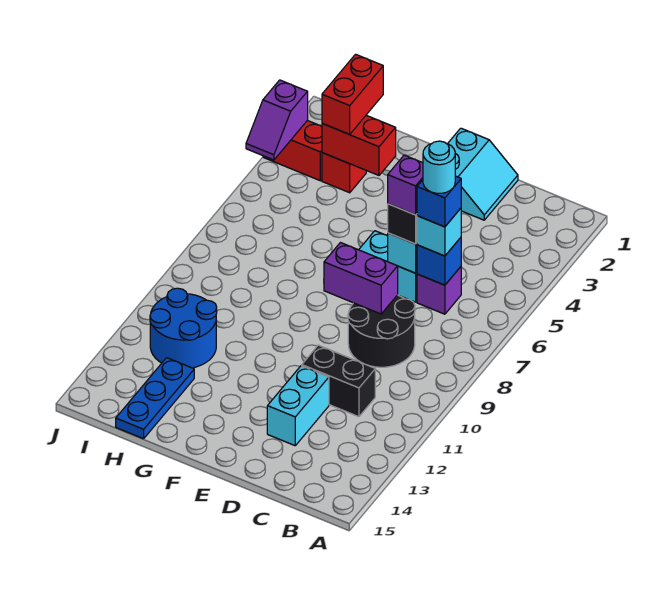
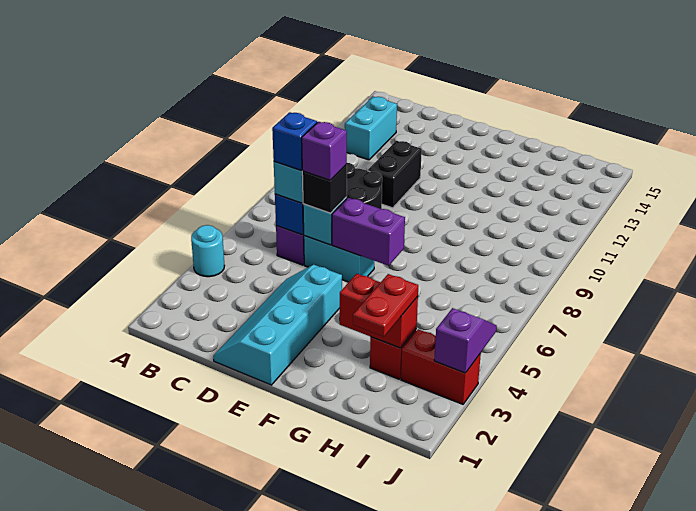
cyan 1x1 round brick [423,141,455,193] -> cyan 1x1 round brick moved to [191,225,225,277]
black 1x2 brick [302,345,375,417] -> black 1x2 brick turned to [368,141,422,208]
cyan 2x2 slope [448,128,518,220] -> cyan 2x4 slope [213,265,342,385]
purple 1x2 brick [324,243,398,314] -> purple 1x2 brick moved to [332,198,405,266]
cyan 1x2 brick [267,366,329,446] -> cyan 1x2 brick moved to [345,97,397,160]
red 1x2 brick [322,54,383,134] -> red 1x2 plate [353,274,418,337]
blue 2x2 round brick [150,288,217,368] -> none
blue 1x3 plate [116,358,194,439] -> none

